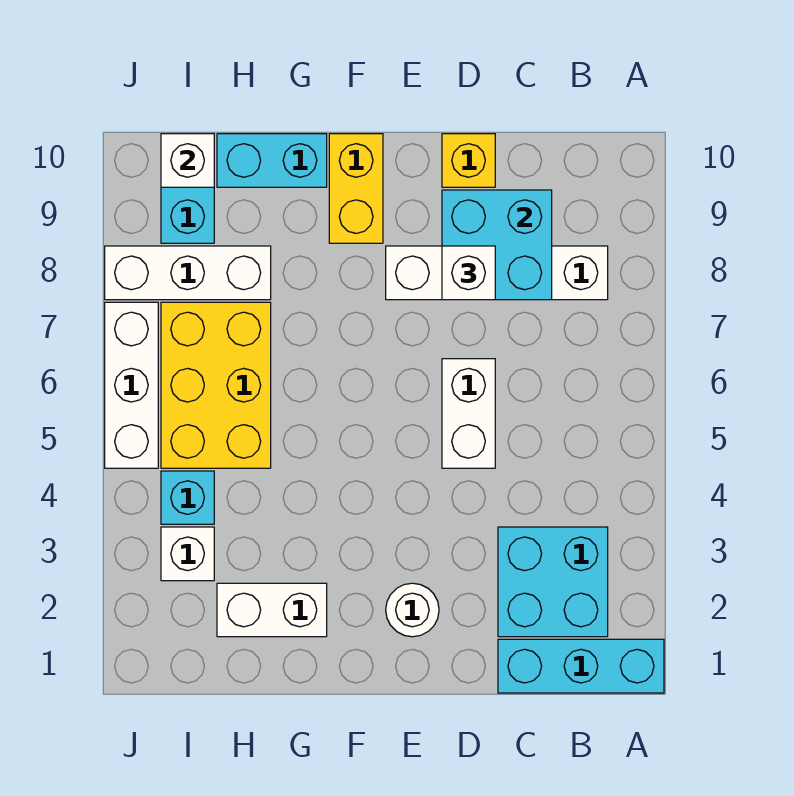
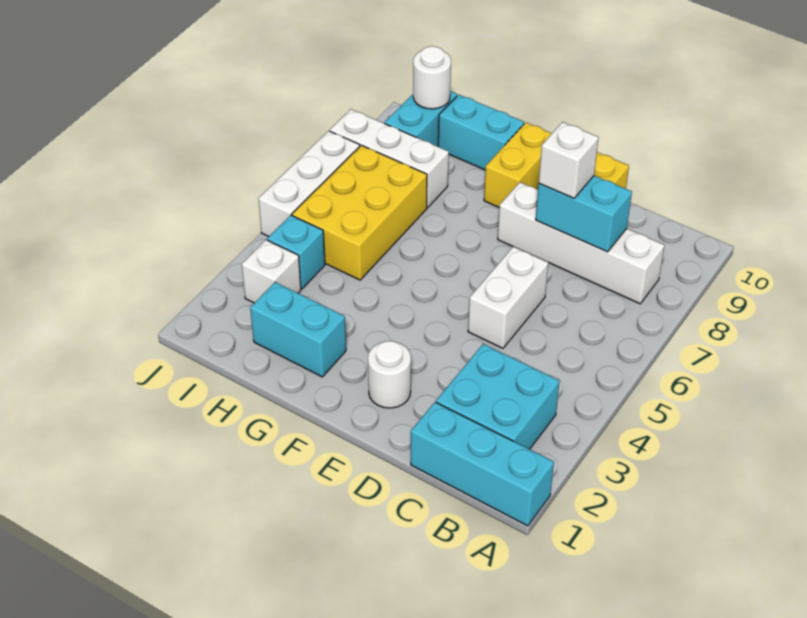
cyan 2x2 brick [442,190,552,300] -> cyan 1x2 brick [536,176,632,252]
white 1x2 brick [217,583,327,637] -> cyan 1x2 brick [250,282,346,377]
white 1x1 brick [161,134,214,187] -> white 1x1 round brick [413,46,451,109]

